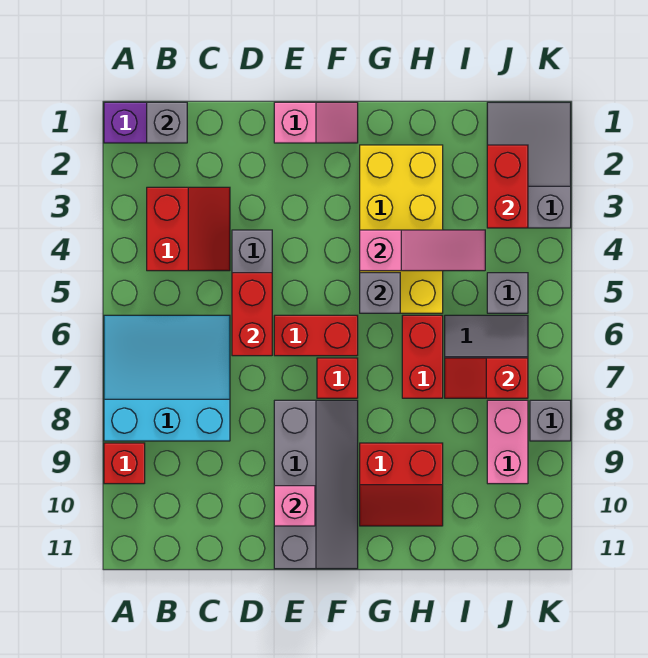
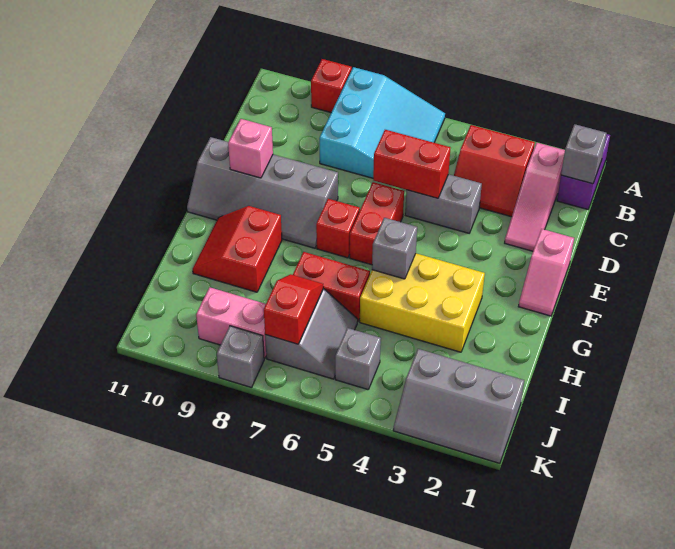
yellow 2x4 brick [360,145,443,313] -> yellow 2x3 brick [360,253,485,352]
pink 1x3 slope [360,230,485,271] -> pink 1x3 slope moved to [505,143,565,251]
grey 2x3 slope [487,102,571,228] -> grey 2x3 slope turned to [393,349,524,463]
red 1x2 brick [487,145,528,228] -> none

